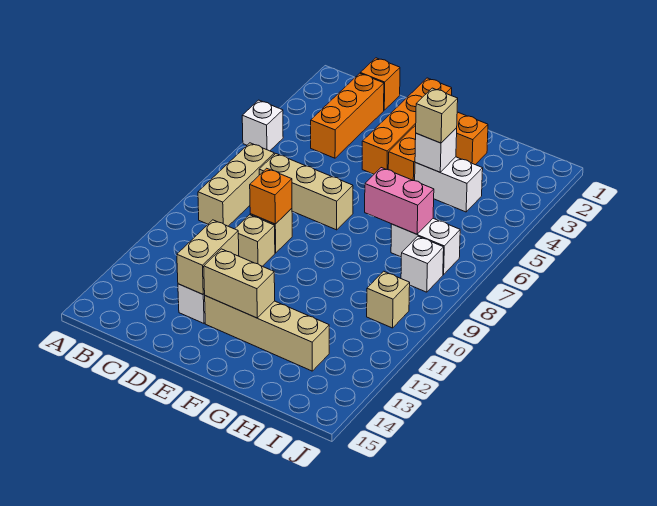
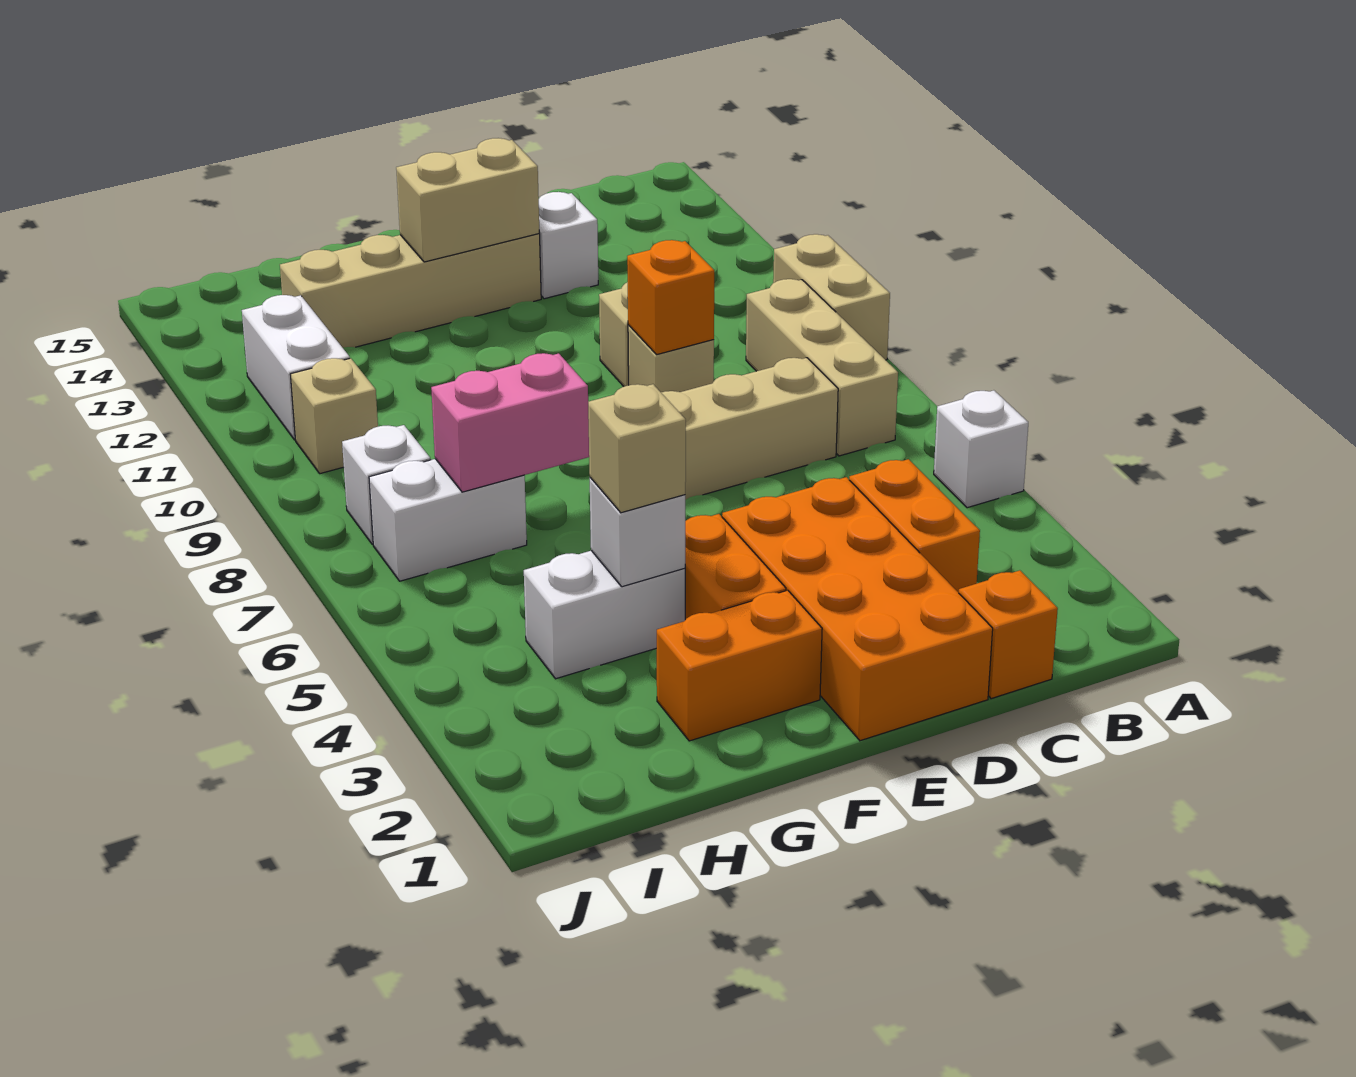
orange 1x3 brick [311,73,384,158] -> orange 1x2 brick [849,459,980,593]
tan 1x2 brick [177,220,239,294] -> tan 1x2 brick moved to [773,234,890,360]
orange 1x4 brick [362,78,452,174] -> orange 2x4 brick [722,477,993,741]
none -> white 1x2 brick [242,295,350,440]

